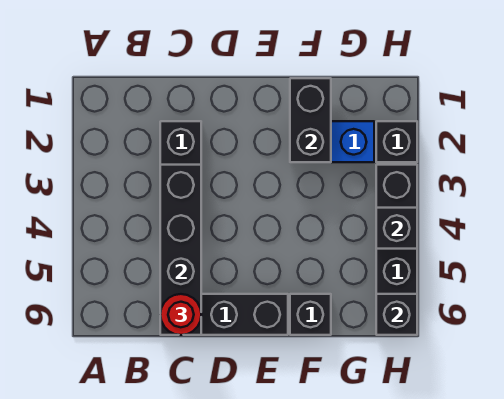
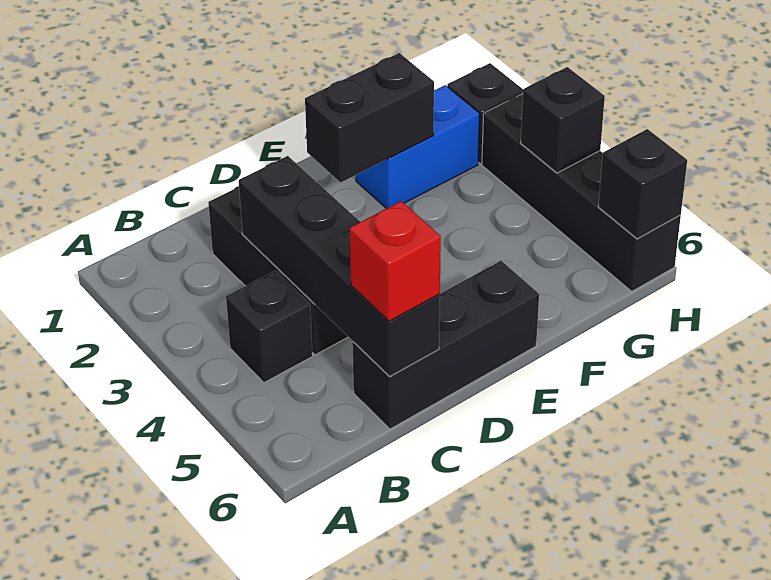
red 1x1 round brick [160,294,201,335] -> red 1x1 brick [350,201,441,321]
black 1x2 brick [290,78,331,162] -> black 1x2 brick turned to [305,53,434,182]
black 1x1 brick [290,294,331,335] -> black 1x1 brick moved to [226,271,313,383]

